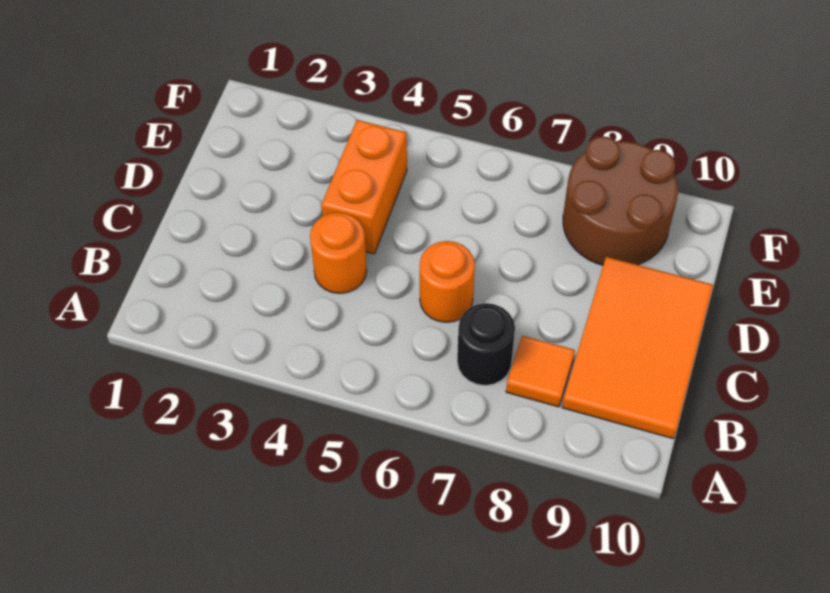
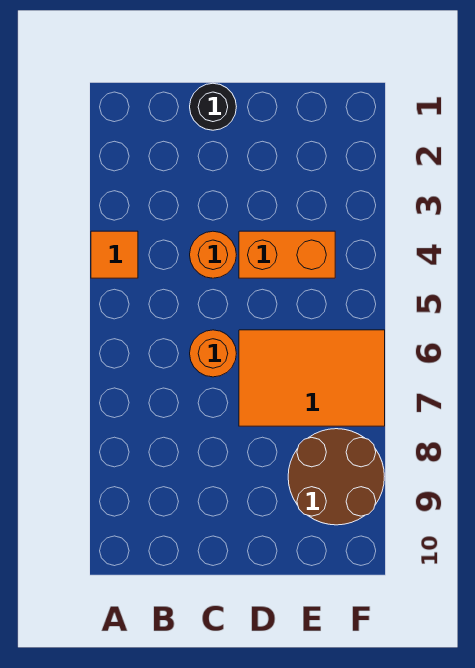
black 1x1 round brick [457,303,515,385] -> black 1x1 round brick moved to [190,83,236,130]
orange 1x1 tile [506,336,575,407] -> orange 1x1 tile moved to [91,231,138,278]
orange 2x3 tile [562,257,713,439] -> orange 2x3 tile moved to [239,330,385,426]

